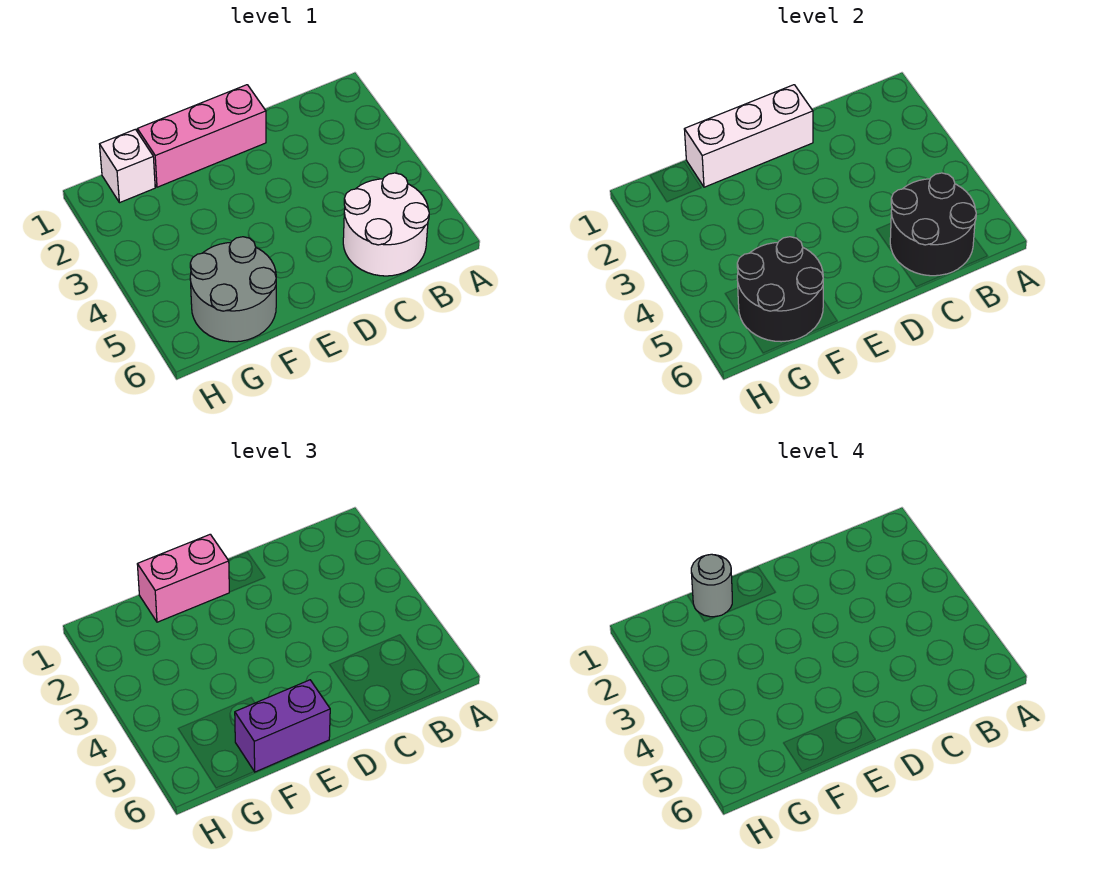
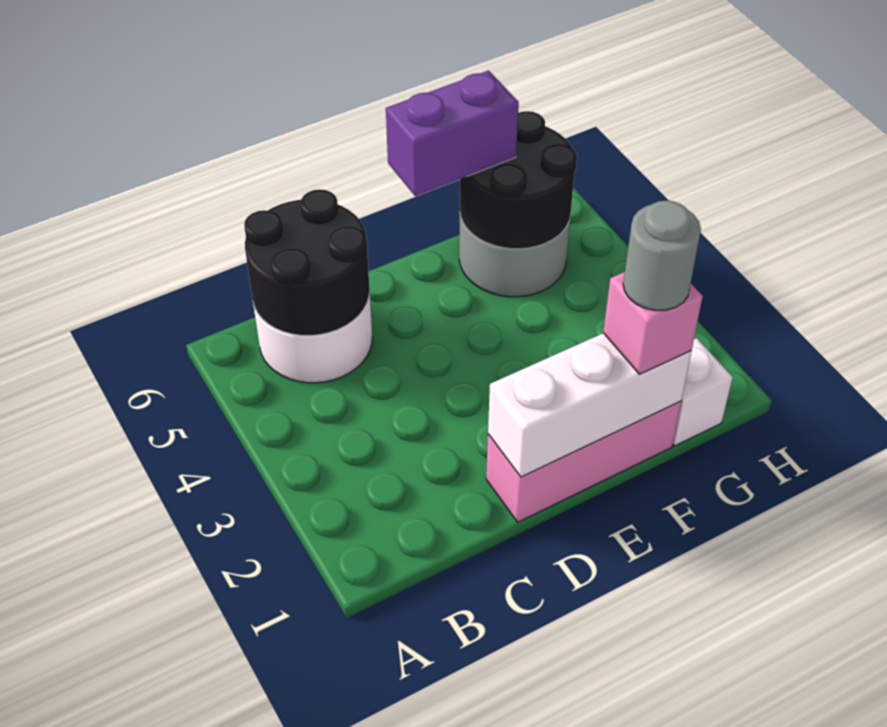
pink 1x2 brick [137,534,229,622] -> pink 1x1 brick [603,272,703,374]

